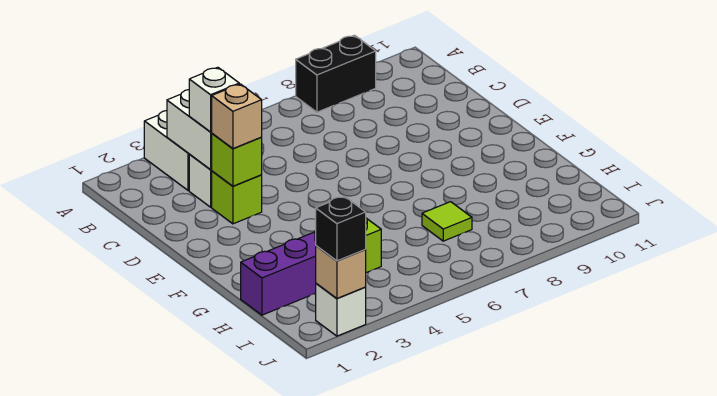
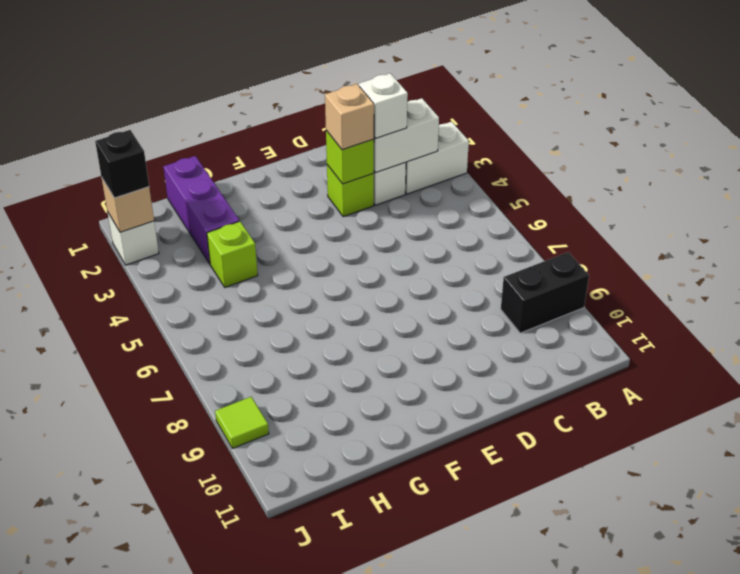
black 1x2 brick [296,35,376,112] -> black 1x2 brick turned to [501,252,589,333]
lime 1x1 tile [422,202,472,241] -> lime 1x1 tile moved to [215,397,269,448]

